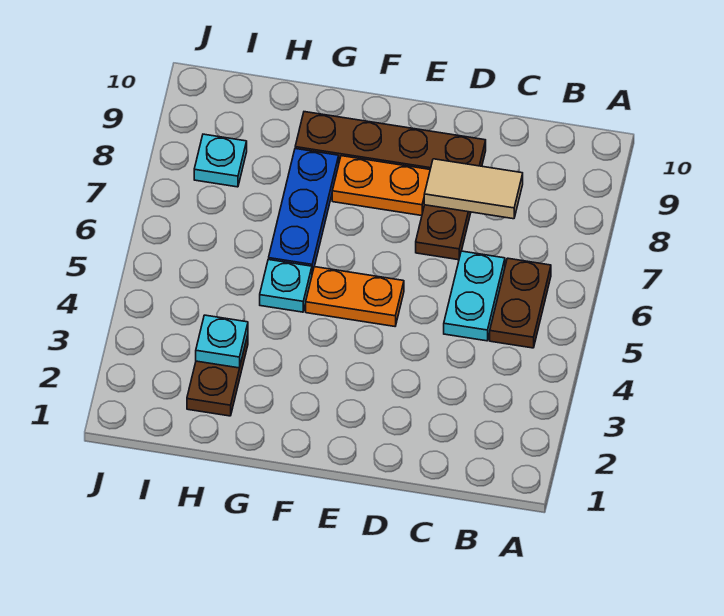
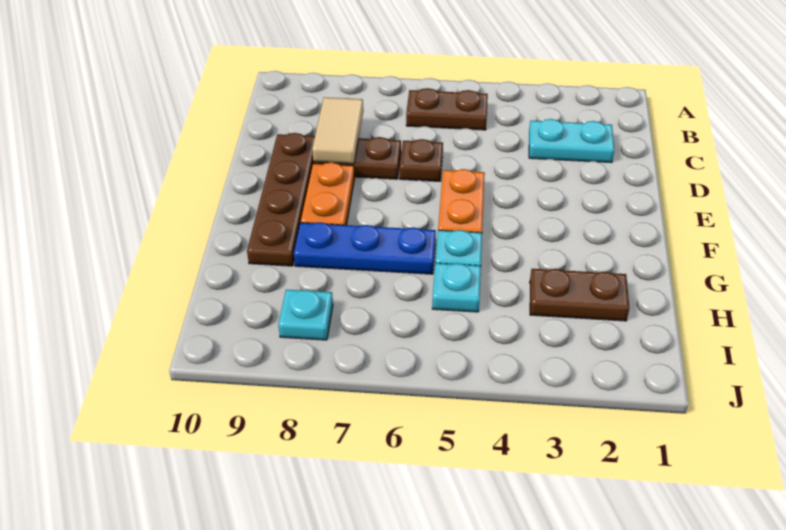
cyan 1x2 plate [444,251,505,341] -> cyan 1x2 plate moved to [529,119,614,163]
none -> brown 1x1 plate [400,139,443,181]
cyan 1x1 plate [196,315,248,368] -> cyan 1x1 plate moved to [432,263,481,312]

